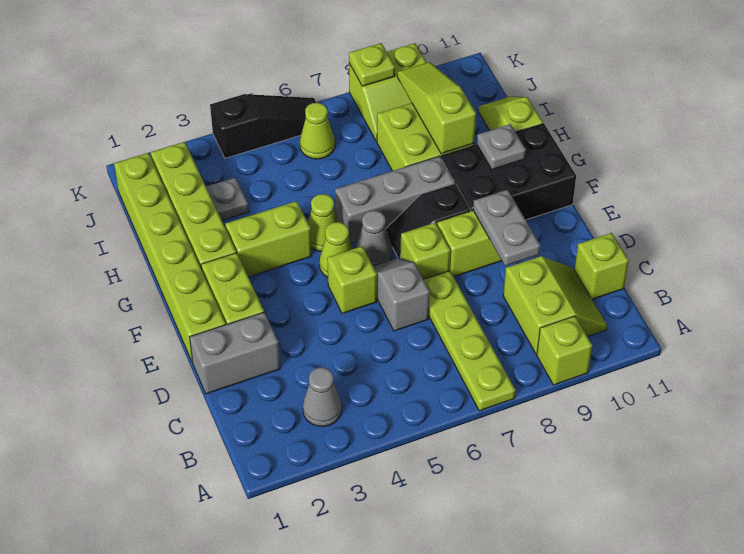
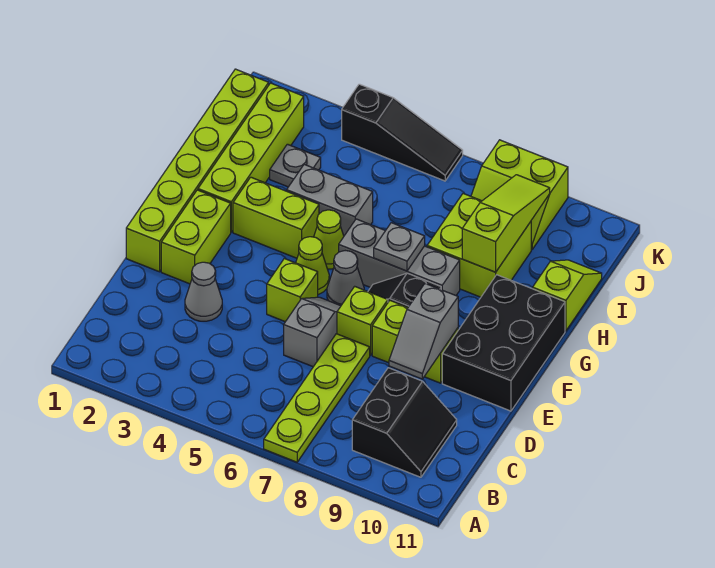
lime 1x1 brick [537,316,592,385] -> none
grey 1x1 cone [303,367,342,426] -> grey 1x1 cone moved to [185,262,222,321]
lime 2x2 slope [503,256,607,354] -> black 2x2 slope [352,368,457,477]
lime 1x1 brick [574,233,629,299] -> none
grey 1x2 brick [190,312,280,394] -> grey 1x2 brick moved to [287,164,373,236]
grey 1x2 plate [473,190,541,266] -> grey 1x2 slope [389,284,458,379]
black 2x3 brick [442,124,576,220] -> black 2x3 brick turned to [442,275,565,411]
grey 1x1 plate [477,124,526,170] -> grey 1x1 plate moved to [374,223,425,271]
lime 1x1 cone [300,103,335,159] -> none
lime 1x1 plate [349,43,395,86] -> none

